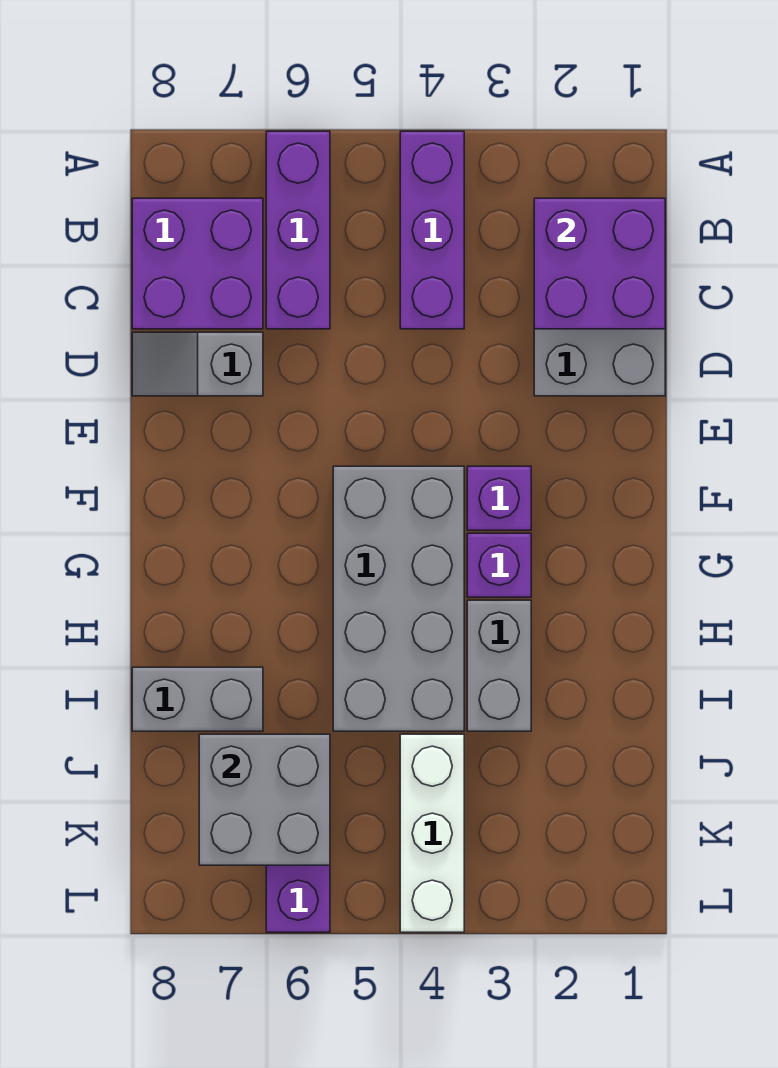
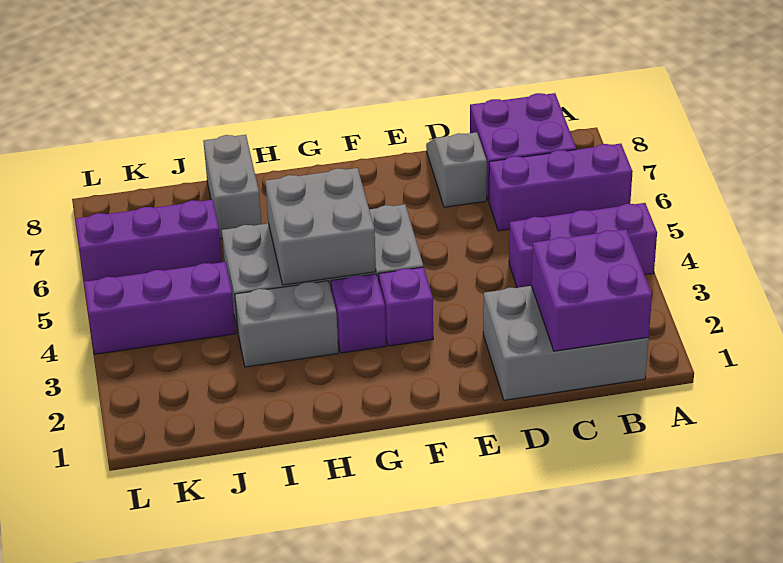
white 1x3 brick [400,734,464,932] -> purple 1x3 brick [84,262,236,354]
grey 2x2 brick [199,734,330,865] -> grey 2x2 brick moved to [265,168,376,285]

